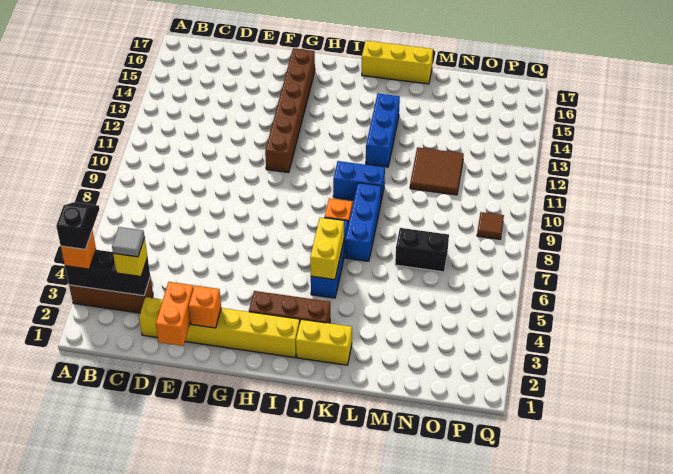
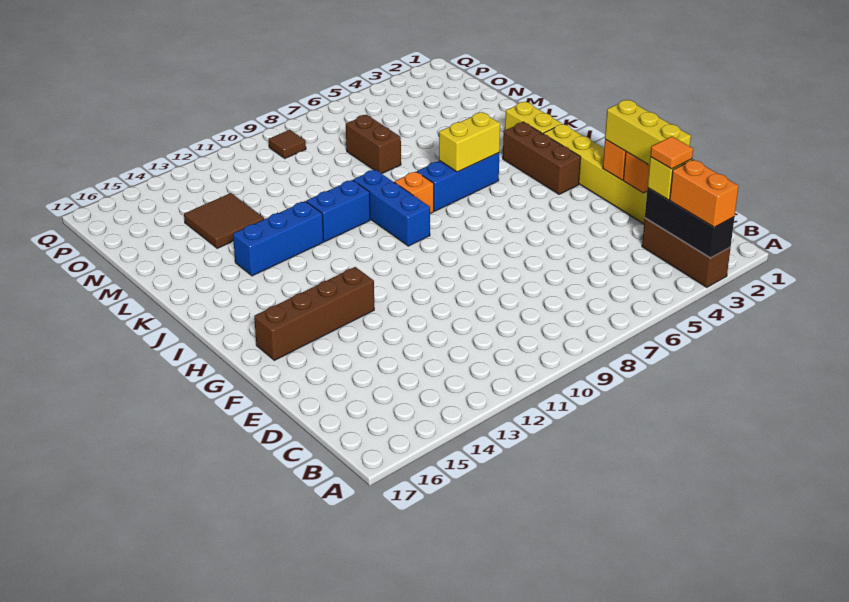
orange 1x1 brick [61,231,96,269] -> orange 1x2 brick [670,160,739,227]
black 1x2 slope [56,202,99,249] -> none
grey 1x1 tile [112,227,144,257] -> orange 1x1 tile [650,136,693,169]
brown 1x6 brick [265,48,315,172] -> brown 1x4 brick [254,267,374,360]
blue 1x2 brick [333,161,385,200] -> blue 1x2 brick turned to [306,180,370,242]
yellow 1x3 brick [362,41,433,84] -> yellow 1x3 brick moved to [605,100,691,165]
blue 1x3 brick [345,183,381,261] -> blue 1x3 brick turned to [353,170,430,246]
black 1x2 brick [395,228,449,272] -> brown 1x2 brick [346,115,401,174]
brown 2x2 tile [410,147,464,195] -> brown 2x2 tile moved to [184,193,264,248]

